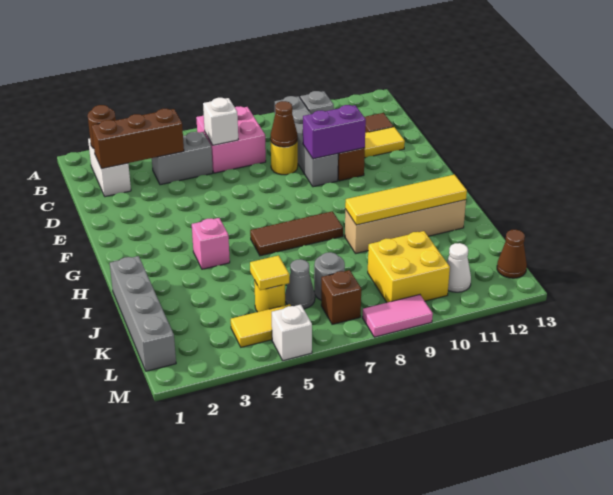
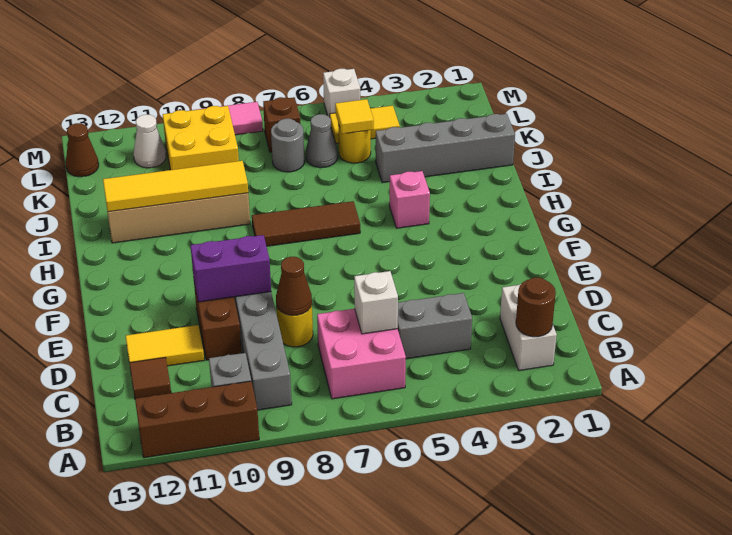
brown 1x3 brick [92,109,184,169] -> brown 1x3 brick moved to [135,381,259,458]
grey 1x4 brick [110,256,176,371] -> grey 1x4 brick turned to [376,114,515,183]

